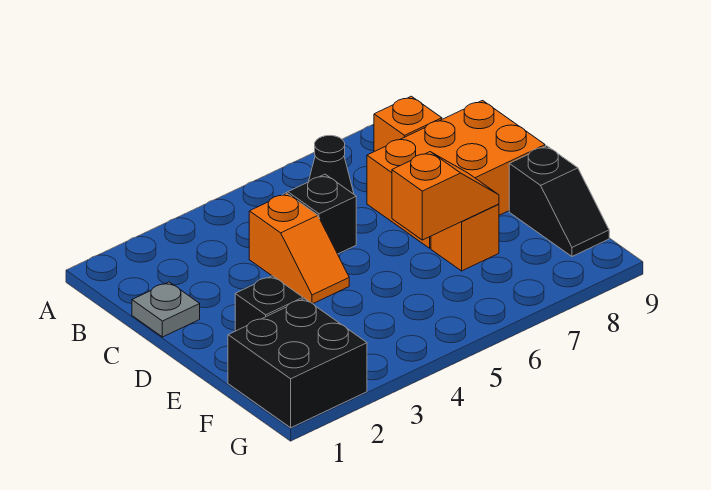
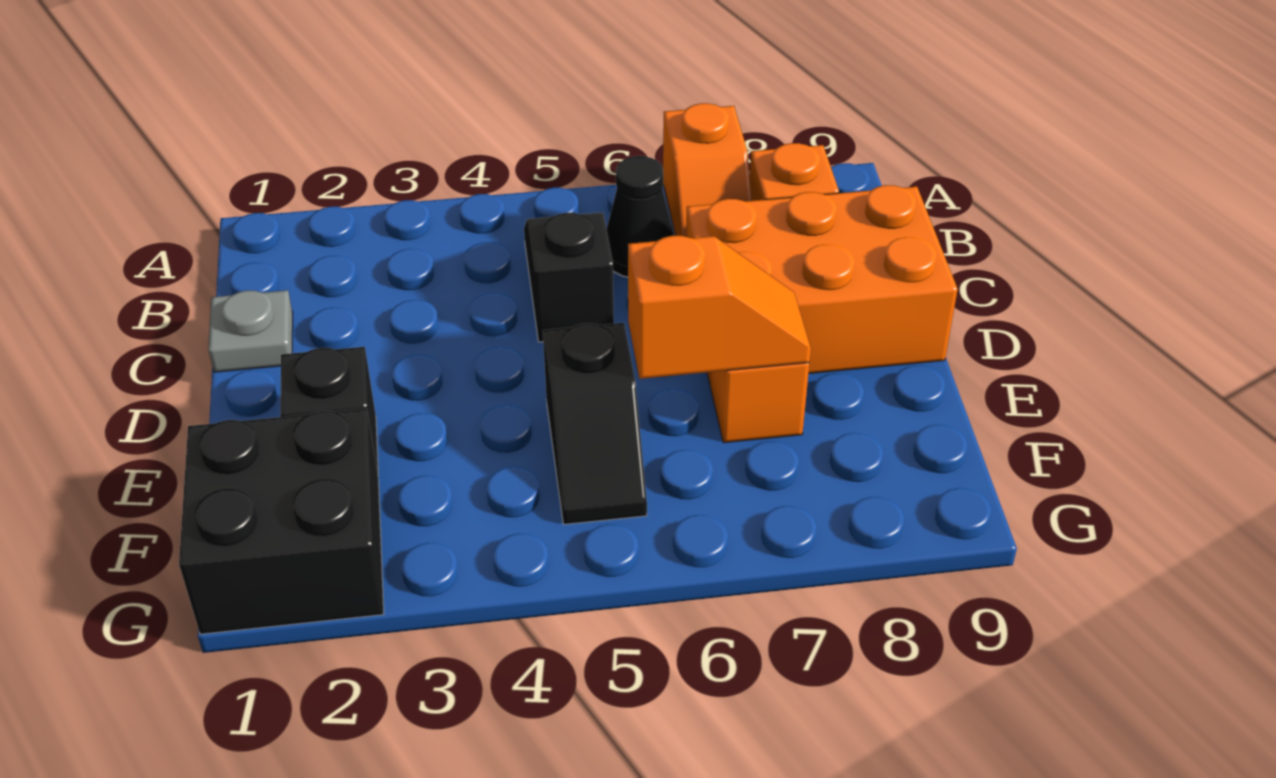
orange 1x2 slope [249,193,349,304] -> orange 1x2 slope moved to [663,103,752,237]
black 1x2 slope [509,146,609,256] -> black 1x2 slope moved to [543,323,647,524]

